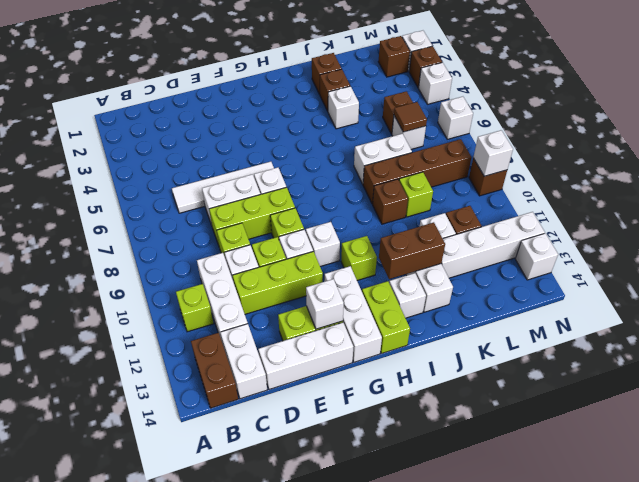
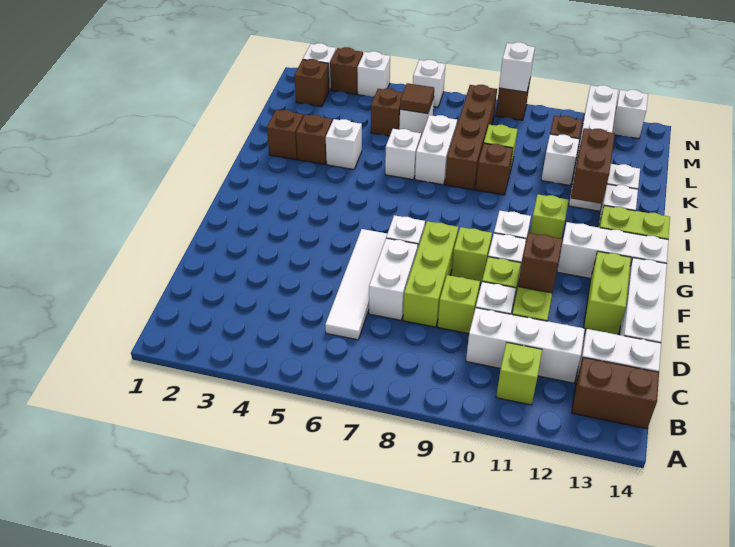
none -> brown 1x1 brick [518,233,562,293]
white 1x1 brick [306,279,344,329] -> white 1x1 brick moved to [385,129,421,179]

